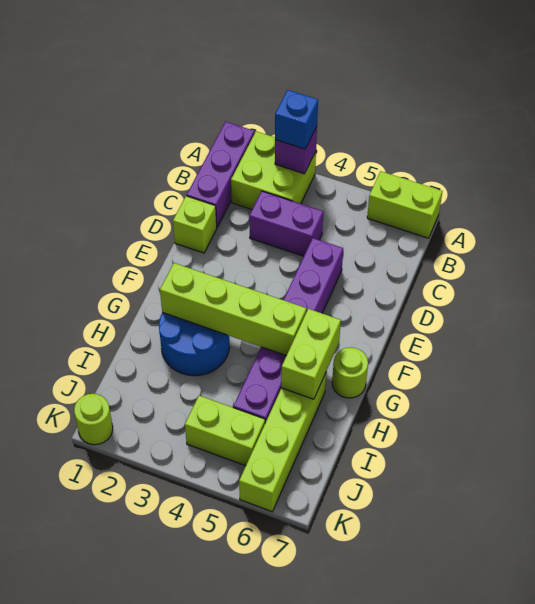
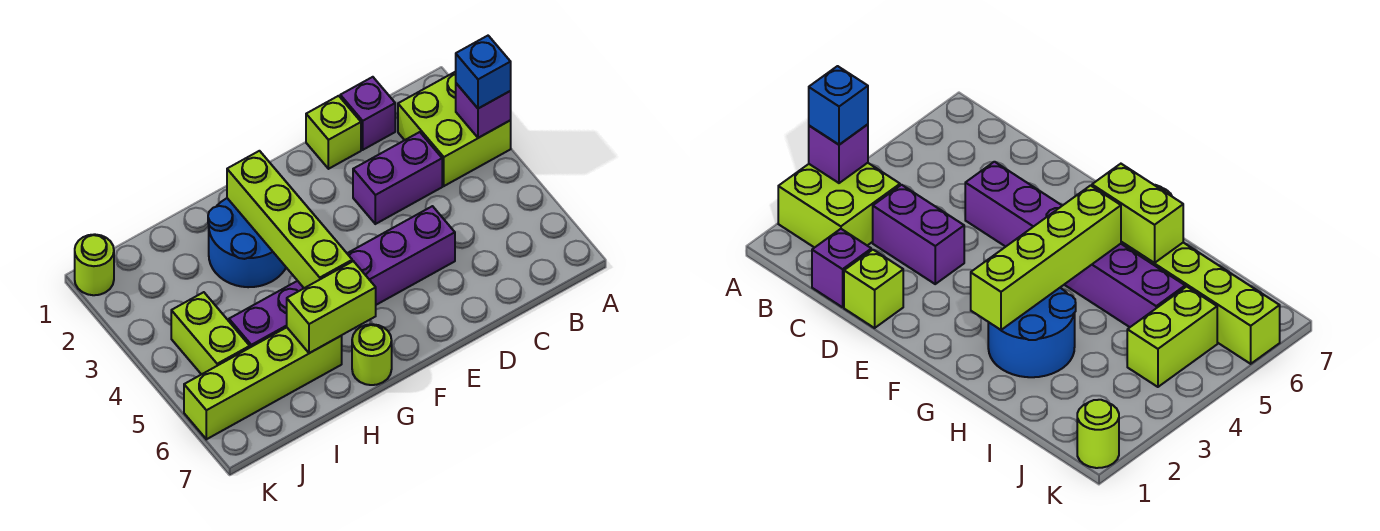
purple 1x3 brick [187,122,254,227] -> purple 1x1 brick [340,77,395,150]
lime 1x2 brick [367,171,442,238] -> none
purple 1x2 brick [249,191,323,256] -> purple 1x2 brick turned to [353,132,442,224]

